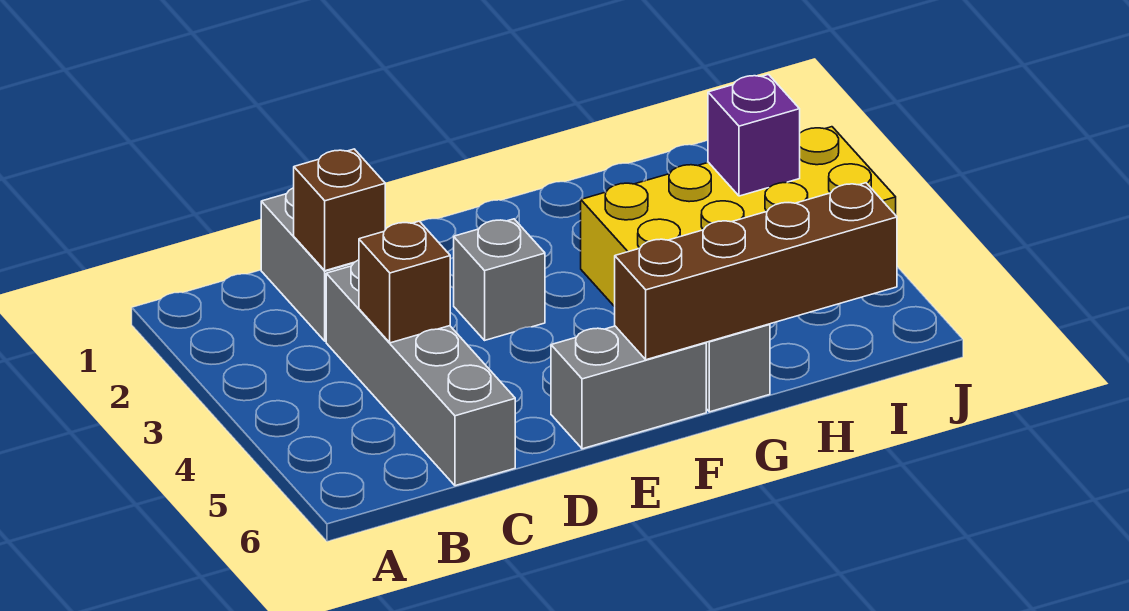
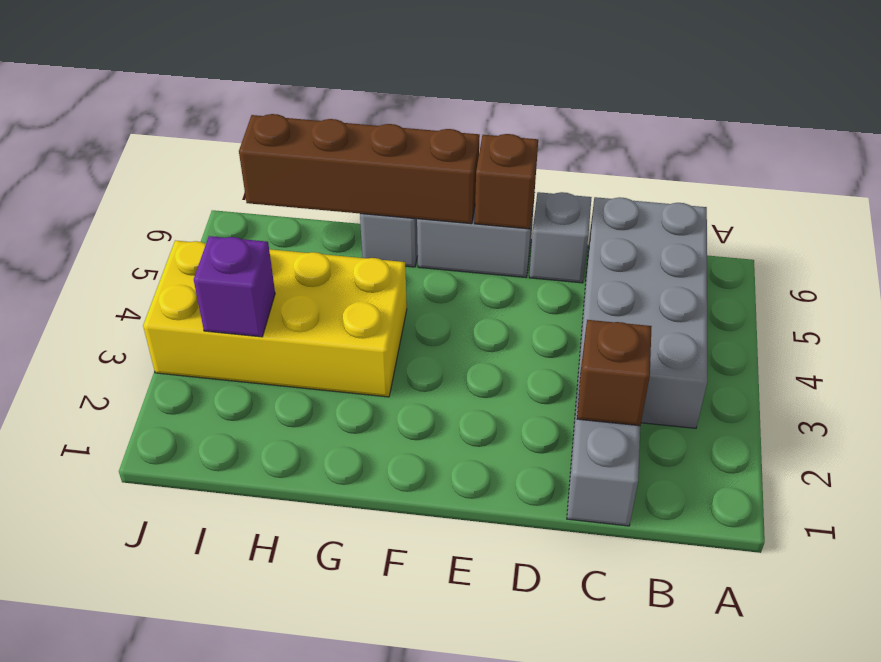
grey 1x4 brick [326,260,515,486] -> grey 2x4 brick [575,197,708,428]
brown 1x1 brick [359,221,450,343] -> brown 1x1 brick moved to [475,134,538,229]
grey 1x1 brick [454,219,545,340] -> grey 1x1 brick moved to [529,192,592,283]

